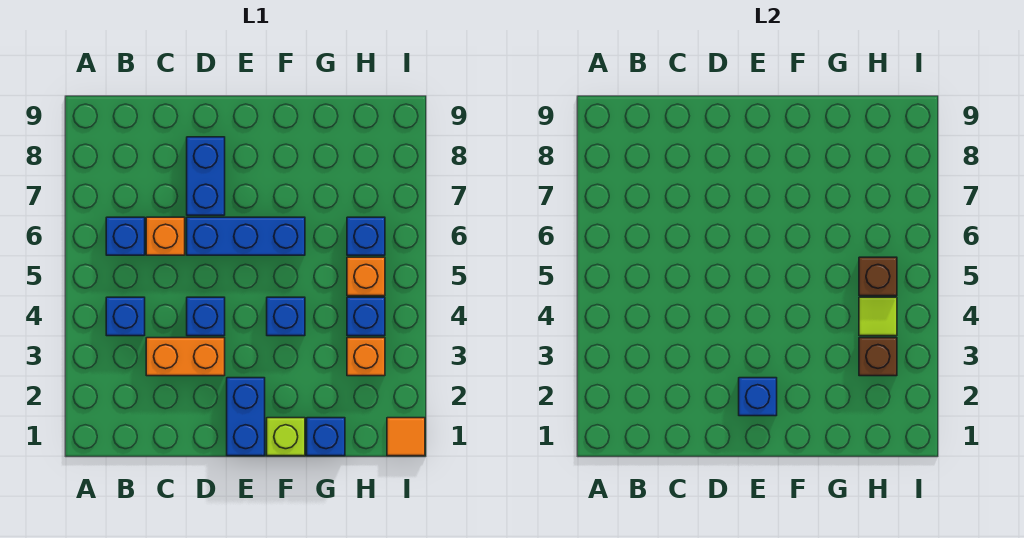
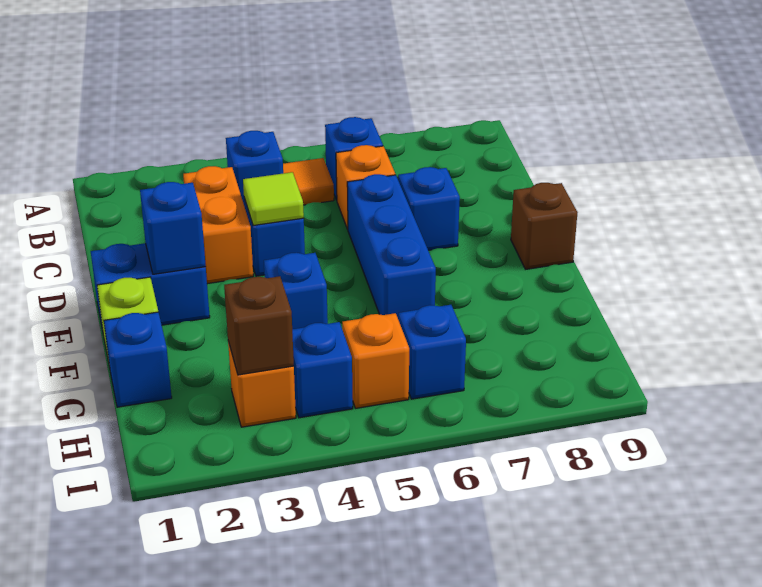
blue 1x2 brick [187,137,225,215] -> blue 1x1 brick [398,167,460,250]
lime 1x1 tile [859,297,897,336] -> lime 1x1 tile moved to [243,172,304,226]
brown 1x1 brick [859,257,897,296] -> brown 1x1 brick moved to [511,183,577,269]
orange 1x1 tile [387,418,425,456] -> orange 1x1 tile moved to [283,158,334,205]

